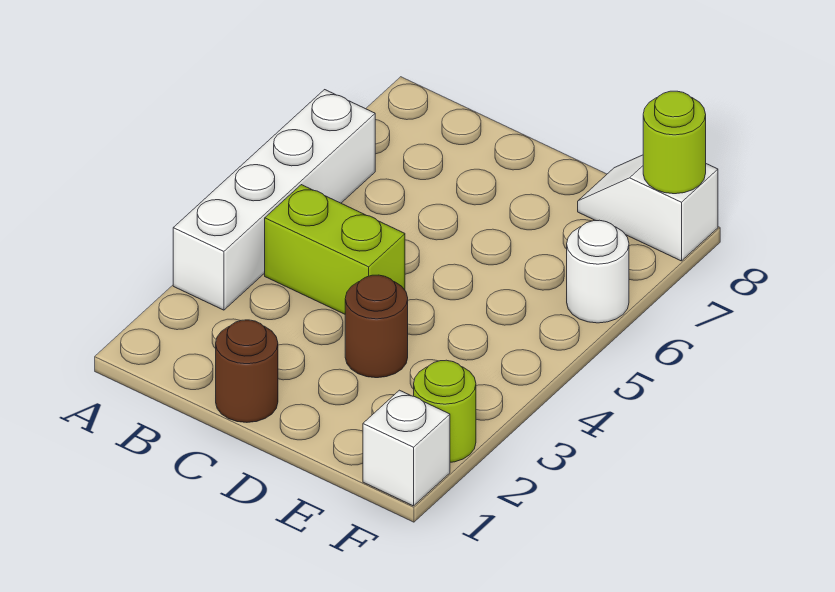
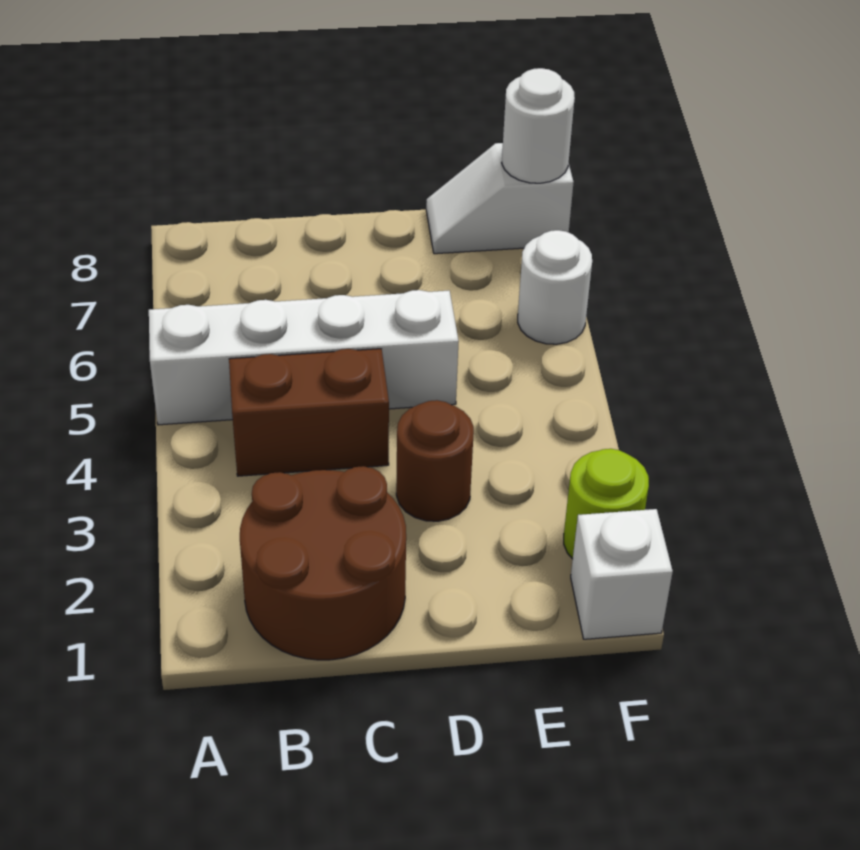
white 1x4 brick [173,90,375,310] -> white 1x4 brick turned to [149,290,459,425]
lime 1x2 brick [265,185,405,314] -> brown 1x2 brick [229,349,389,476]
brown 1x1 round brick [216,320,278,422] -> brown 2x2 round brick [240,466,406,660]
lime 1x1 round brick [643,91,706,194] -> white 1x1 round brick [502,68,575,183]

